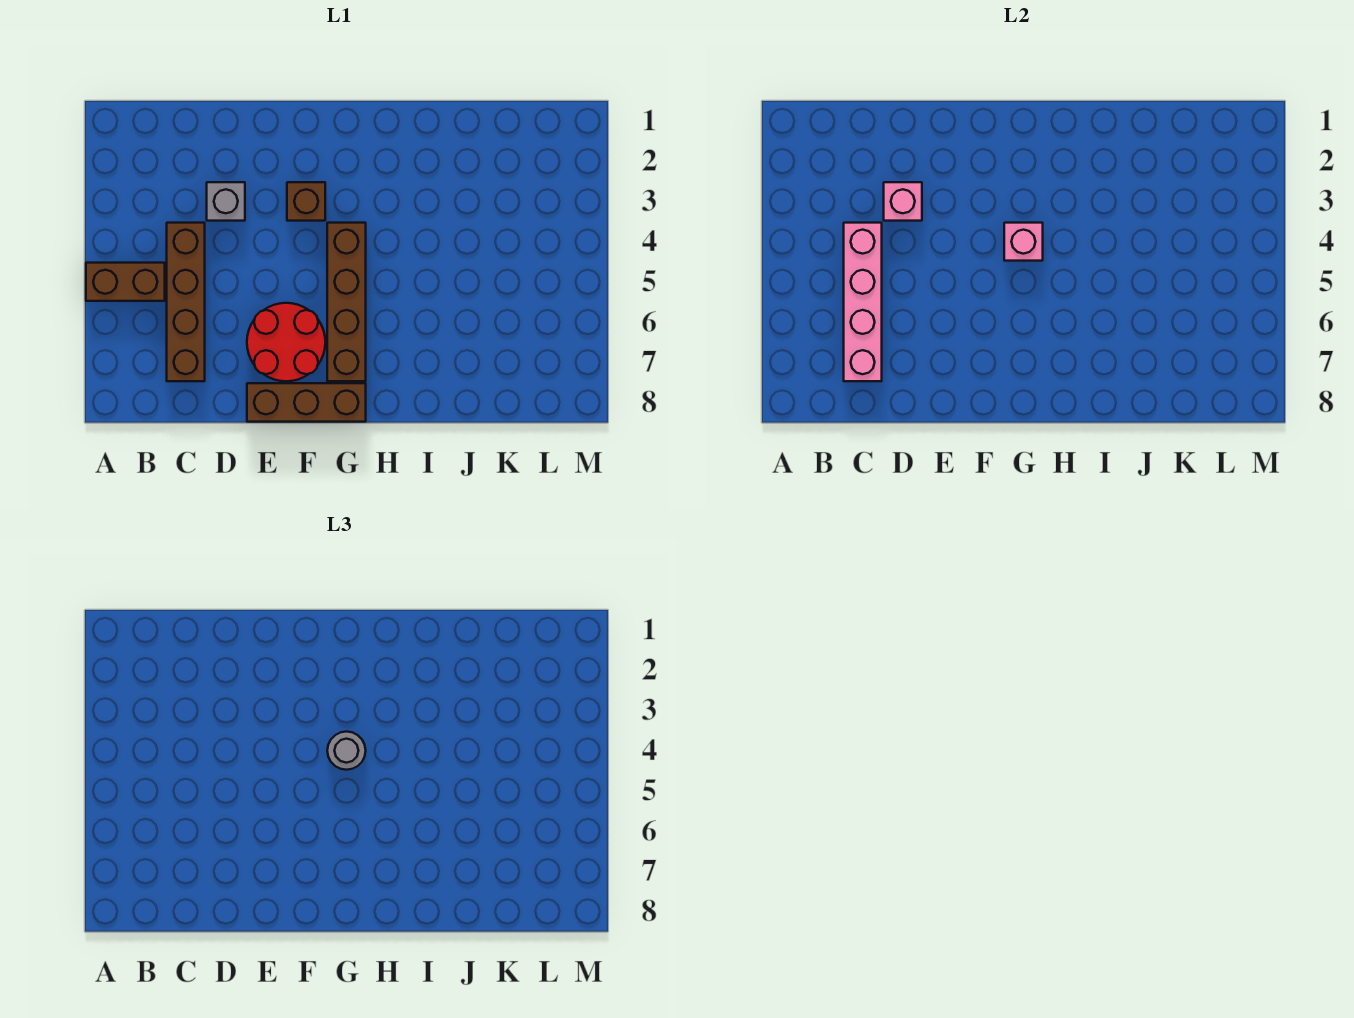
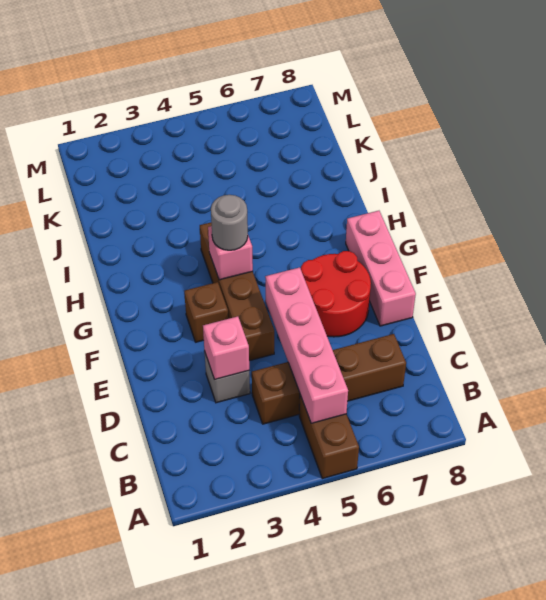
pink 1x4 brick [844,223,882,381] -> pink 1x4 brick turned to [265,267,348,423]
brown 1x3 brick [247,383,366,422] -> pink 1x3 brick [346,211,416,326]
brown 1x4 brick [327,223,366,381] -> brown 1x4 brick turned to [200,223,274,361]

